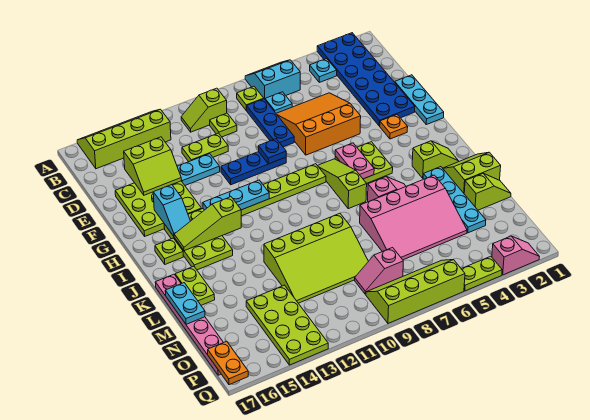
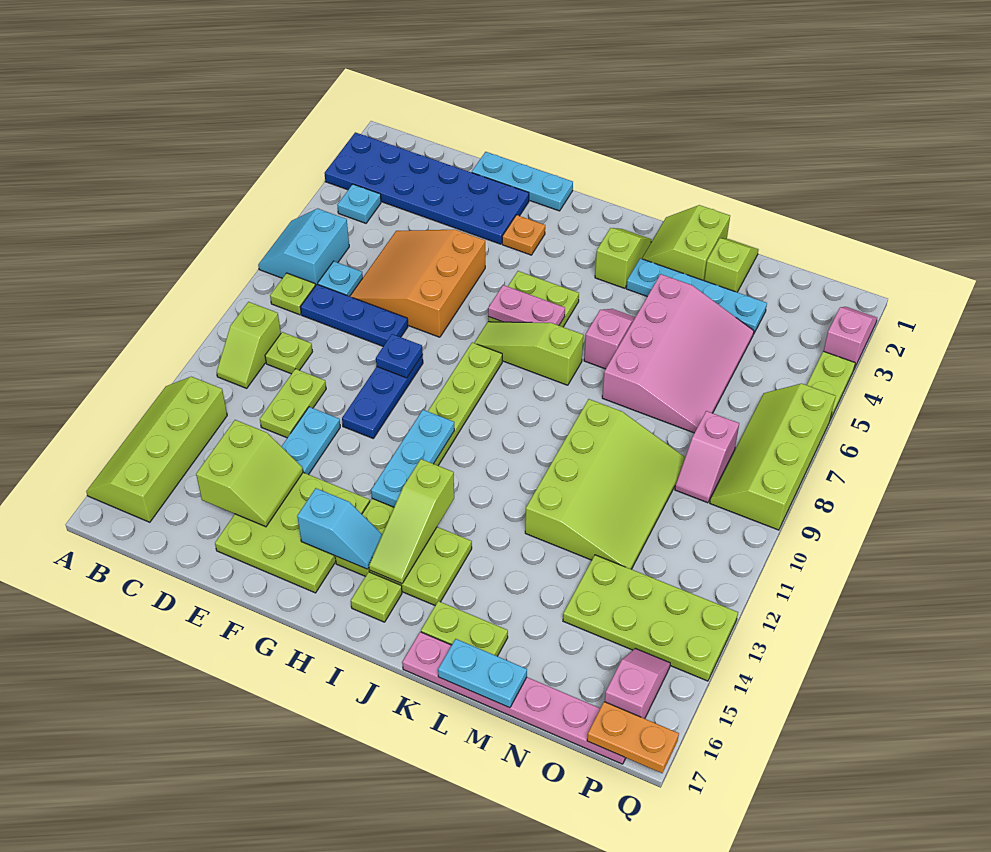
none -> pink 1x2 slope [605,648,670,719]

